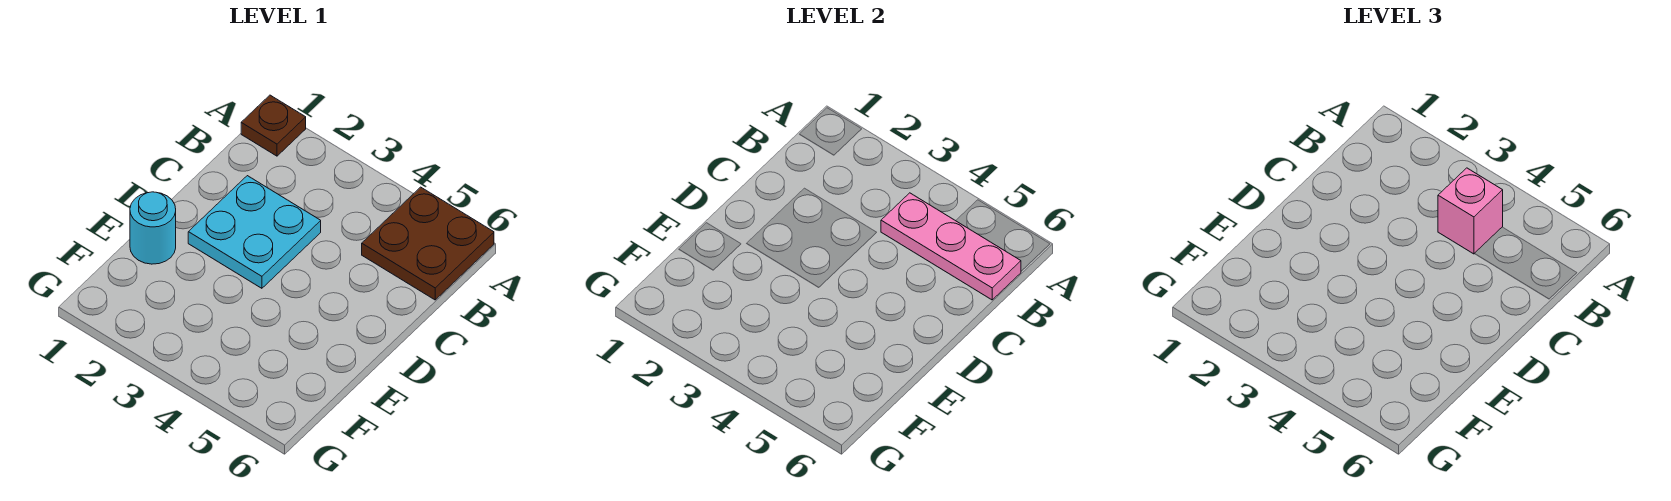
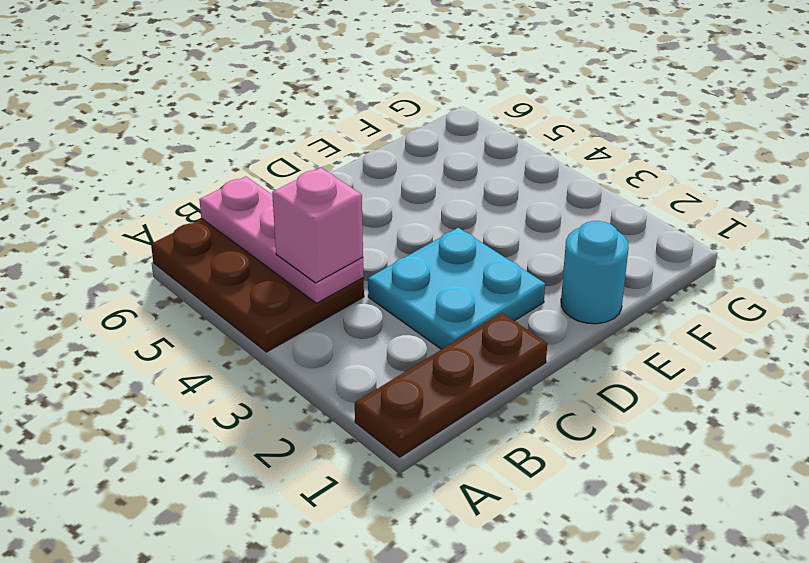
brown 1x1 plate [241,95,306,156] -> brown 1x3 plate [355,313,547,457]
brown 2x2 plate [362,187,494,300] -> brown 2x3 plate [151,219,364,352]

